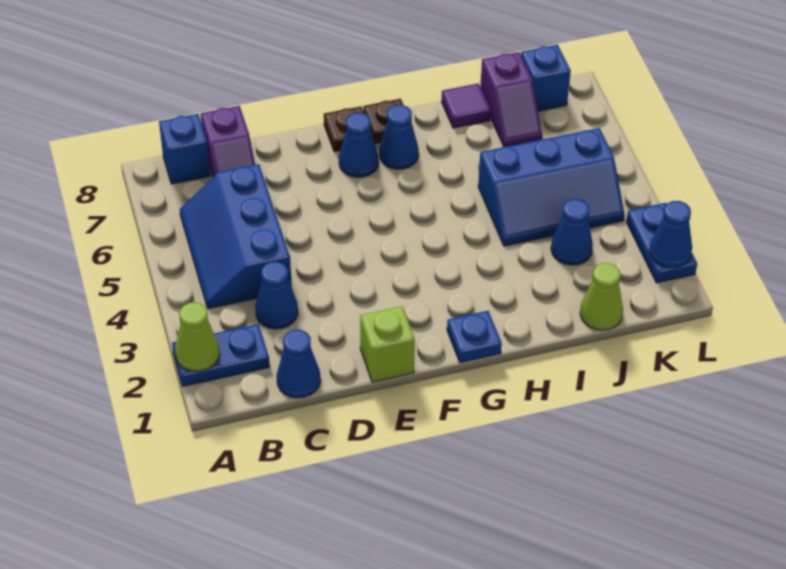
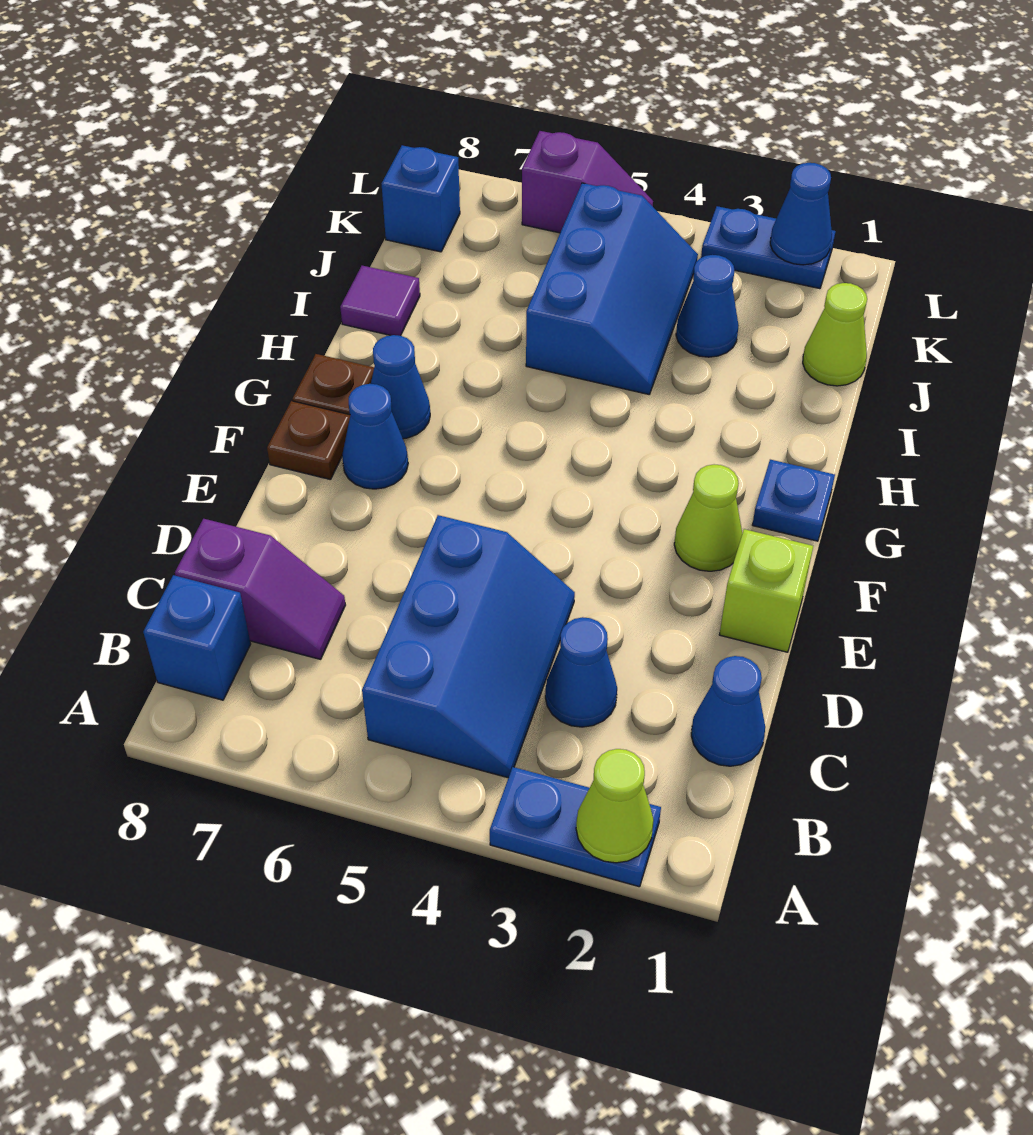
blue 1x2 plate [172,324,270,387] -> blue 1x2 plate turned to [490,767,661,887]
blue 2x3 slope [180,164,292,309] -> blue 2x3 slope turned to [362,515,575,778]
none -> lime 1x1 cone [674,464,742,571]
purple 1x2 slope [480,52,542,147] -> purple 1x2 slope moved to [522,131,653,233]

